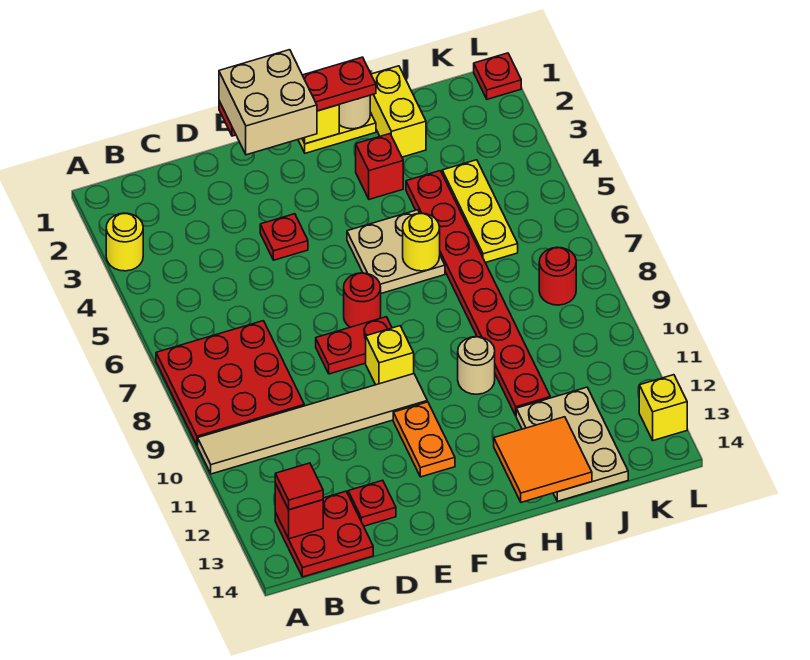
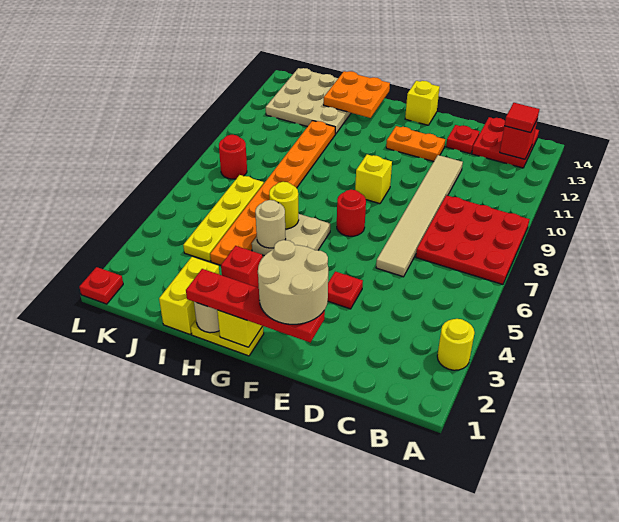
tan 1x6 tile [198,374,427,474] -> tan 1x6 tile turned to [376,155,463,277]
tan 2x2 brick [219,50,317,155] -> tan 2x2 round brick [258,240,328,324]
red 1x2 plate [316,317,392,374] -> none
orange 1x2 plate [393,402,455,477] -> orange 1x2 plate turned to [386,126,445,161]
tan 1x1 round brick [458,337,495,394] -> tan 1x1 round brick moved to [255,200,286,248]
orange 2x2 tile [494,417,592,502] -> orange 2x2 plate [324,71,390,118]
red 1x8 plate [406,171,550,415] -> orange 1x8 plate [210,121,335,265]
tan 2x3 plate [516,387,628,501] -> tan 3x3 plate [266,68,351,134]
yellow 1x3 plate [442,160,518,263] -> yellow 1x4 plate [183,175,264,262]
yellow 1x1 brick [639,375,687,440] -> yellow 1x1 brick moved to [405,81,440,125]

